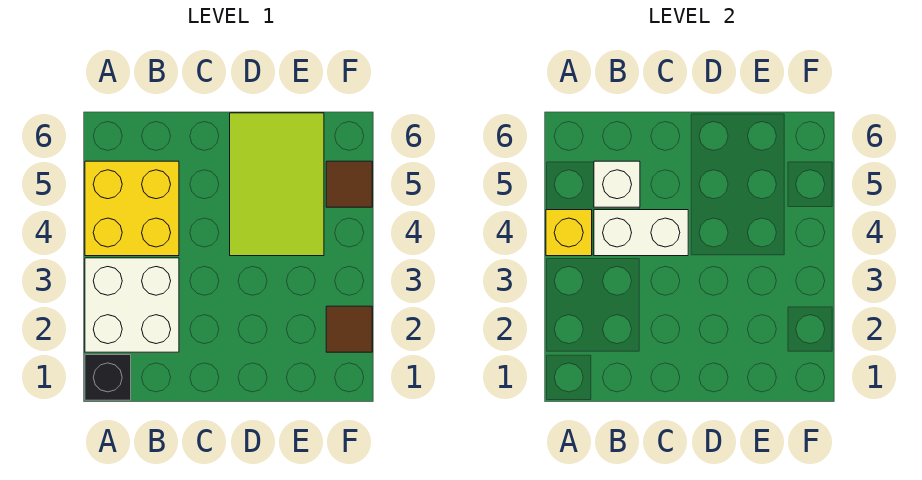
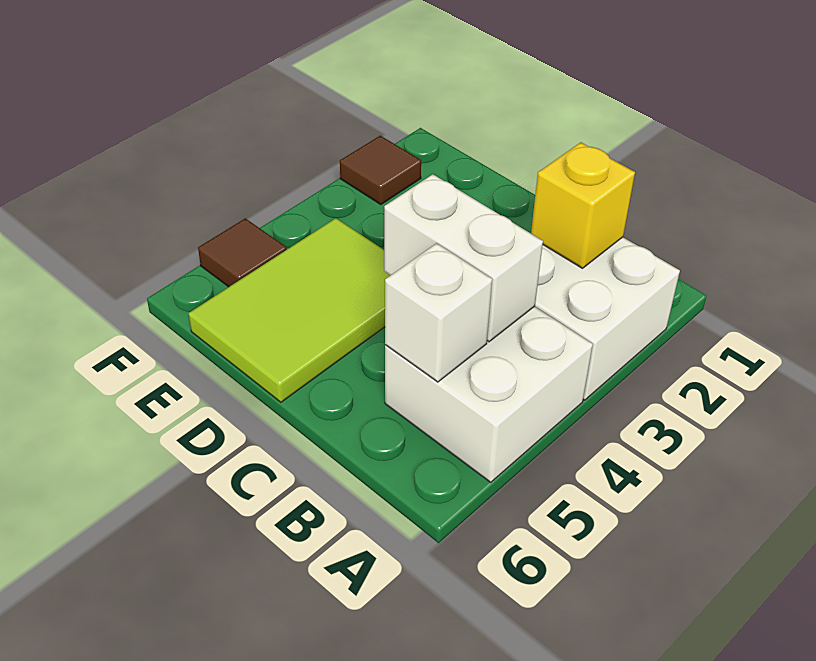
black 1x1 brick [85,355,131,400] -> none
yellow 2x2 brick [85,161,179,256] -> white 2x2 brick [385,306,593,482]
yellow 1x1 brick [546,210,592,256] -> yellow 1x1 brick moved to [531,142,635,268]

